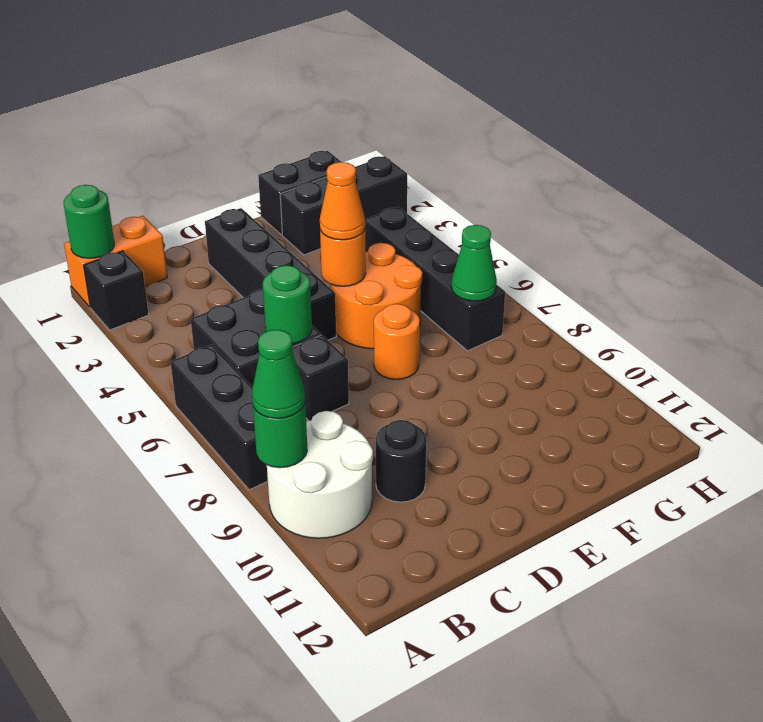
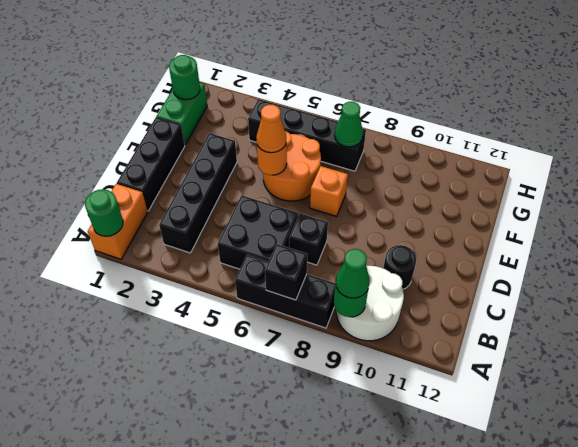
black 1x1 brick [84,251,149,330] -> black 1x1 brick moved to [265,244,307,300]
green 1x1 round brick [263,265,312,344] -> green 1x1 round brick moved to [169,55,200,100]
black 1x4 brick [205,208,336,340] -> black 1x4 brick turned to [159,133,237,253]
orange 1x1 round brick [374,304,420,379] -> orange 1x1 brick [310,166,348,217]
black 1x2 brick [258,151,341,235] -> green 1x2 brick [157,82,207,145]
black 1x3 brick [280,156,407,255] -> black 1x3 brick moved to [117,117,185,211]

